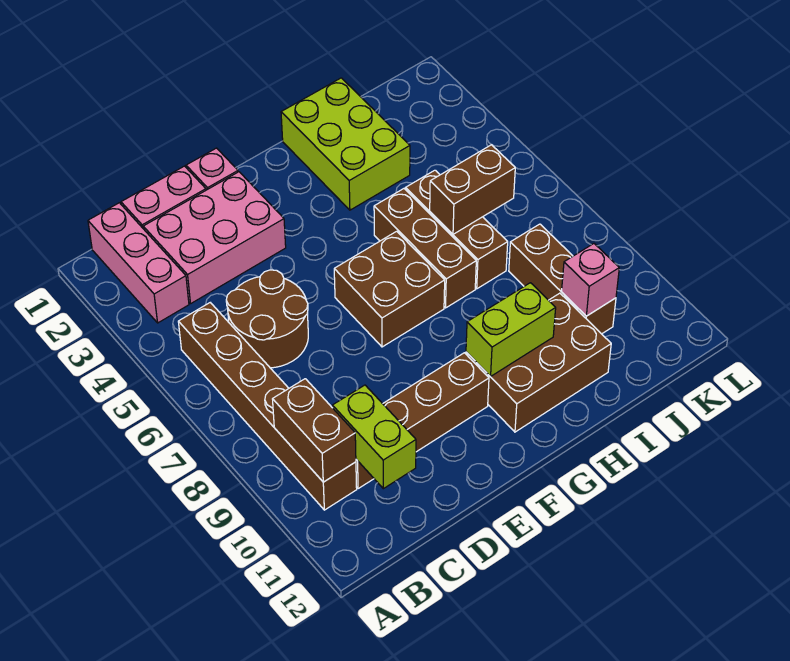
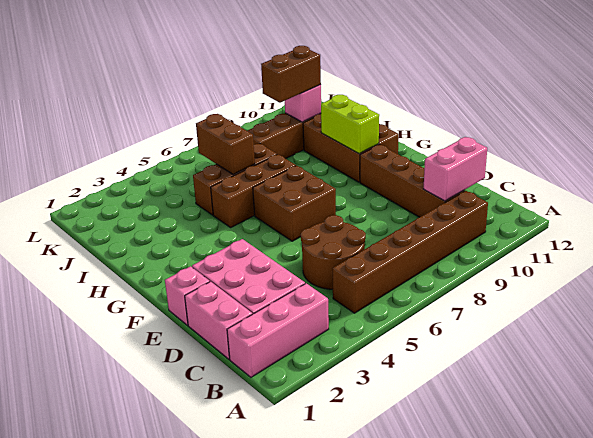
brown 1x2 brick [273,379,356,482] -> brown 1x2 brick moved to [261,46,321,103]
lime 1x2 brick [332,385,416,489] -> pink 1x2 brick [424,137,487,201]
lime 2x3 brick [281,78,410,210] -> none

